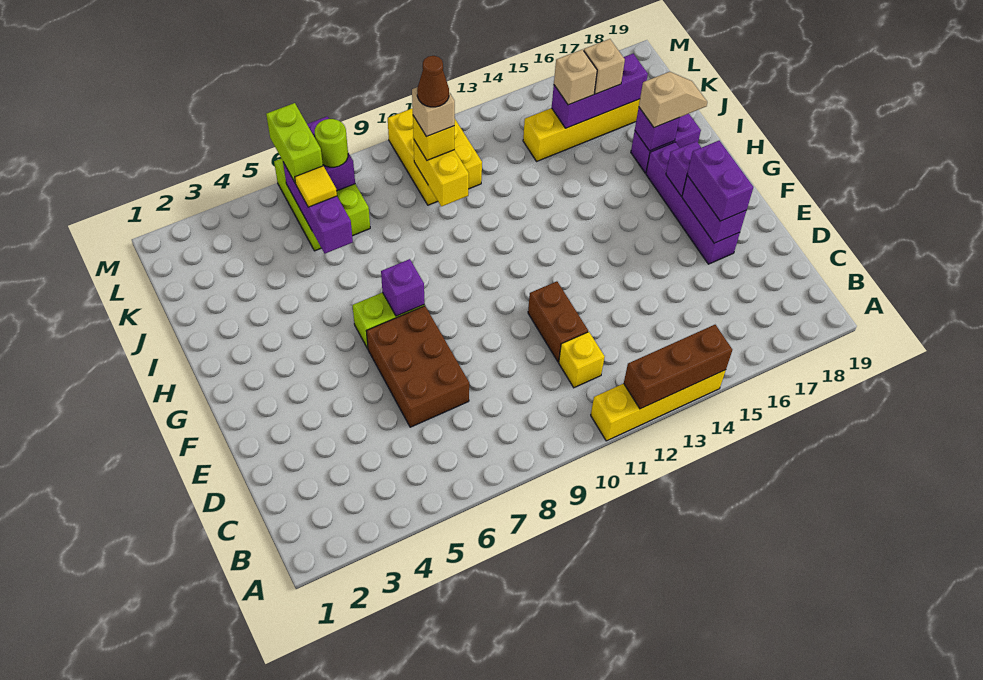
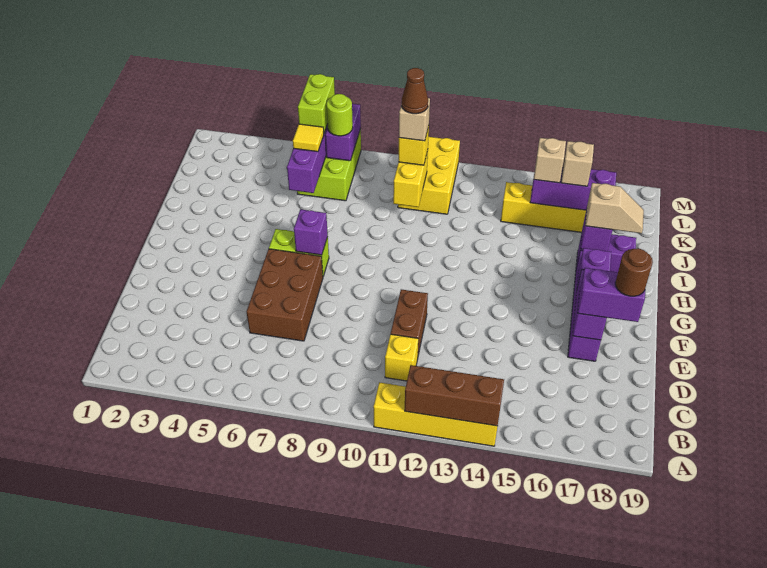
purple 1x2 brick [687,141,753,221] -> purple 1x2 brick turned to [578,268,645,322]
none -> brown 1x1 round brick [615,248,653,296]

